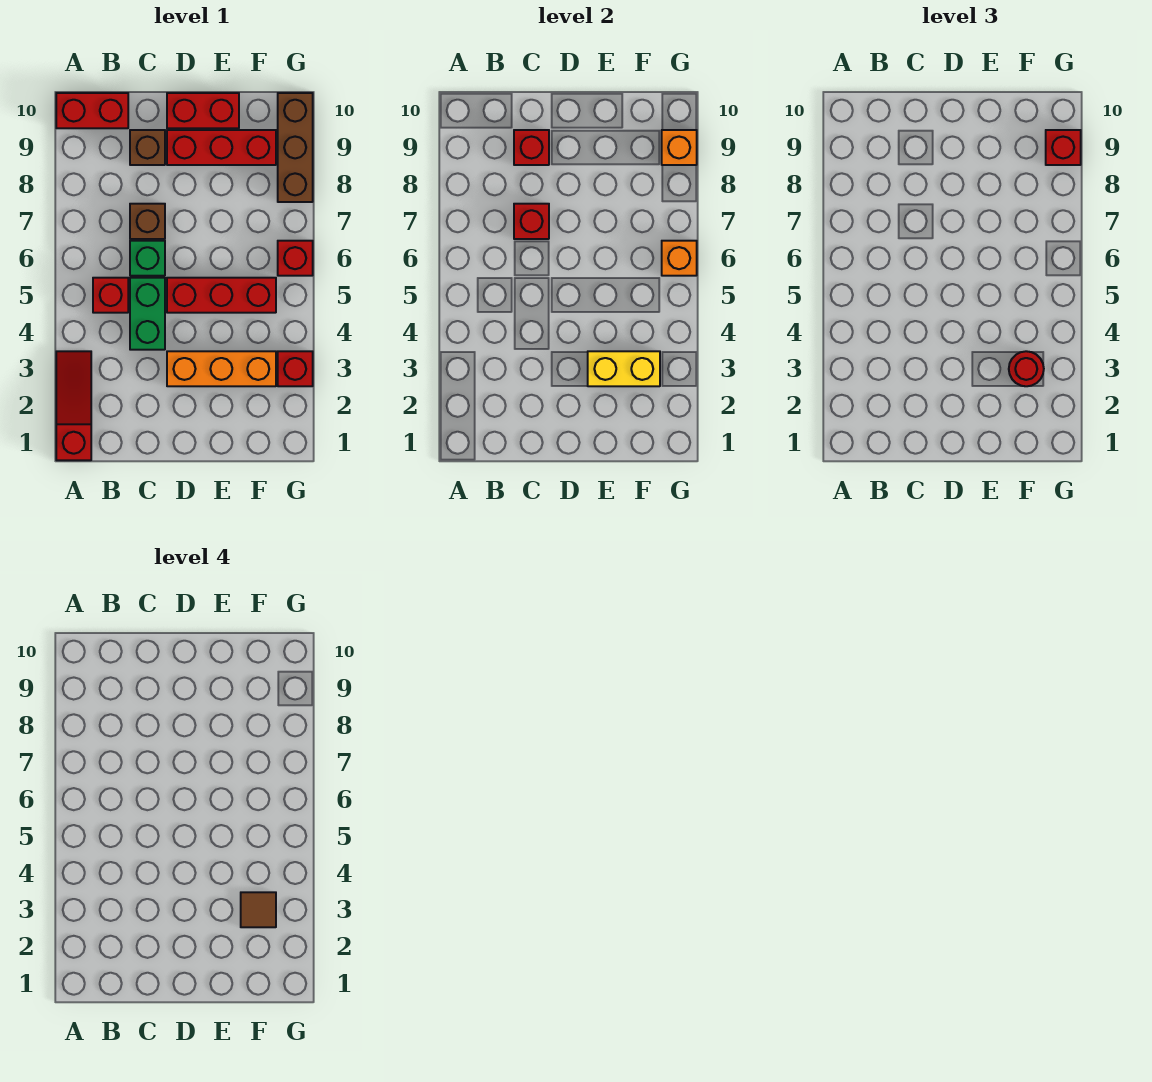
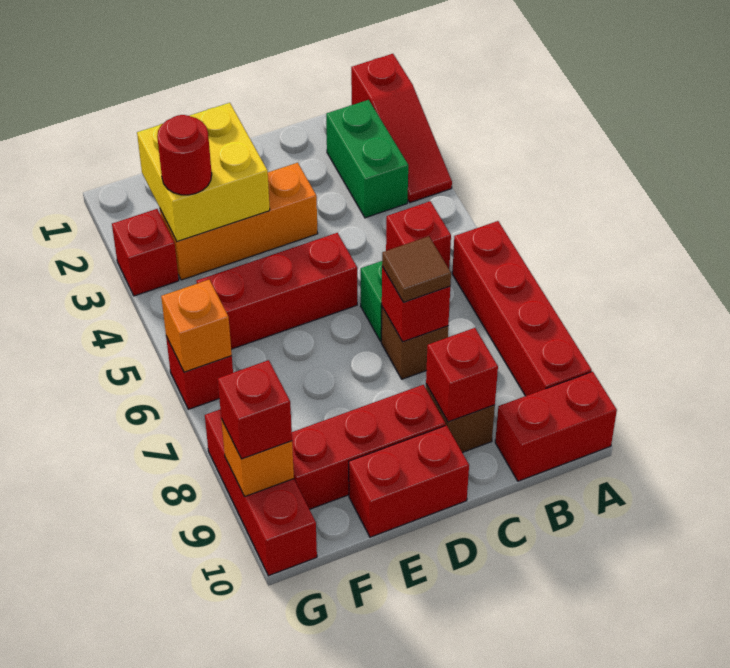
none -> red 1x4 brick [452,221,592,396]
green 1x2 brick [130,278,165,350] -> green 1x2 brick moved to [326,100,408,218]
yellow 1x2 brick [588,351,660,386] -> yellow 2x2 brick [137,103,270,242]
brown 1x1 tile [241,892,276,927] -> brown 1x1 tile moved to [382,236,451,302]
brown 1x3 brick [278,93,313,202] -> red 1x3 brick [205,410,317,576]

